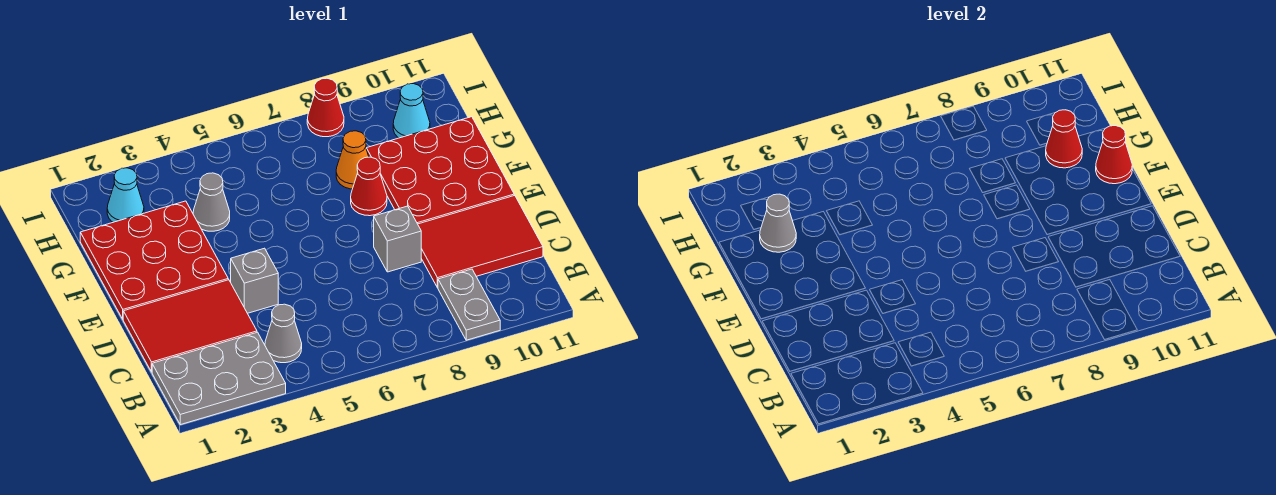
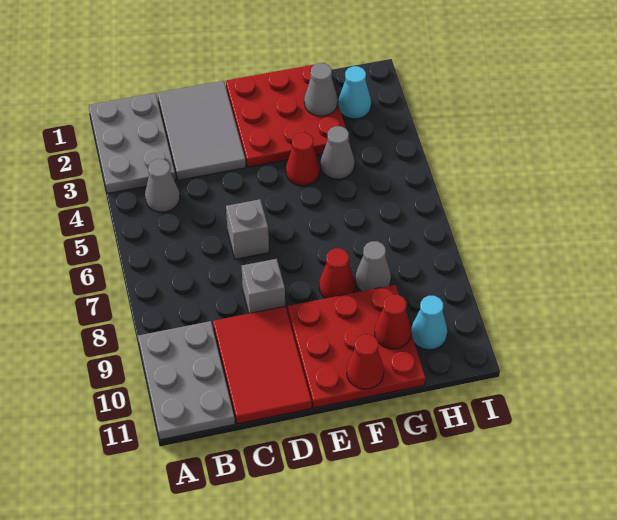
grey 1x2 plate [438,269,500,340] -> grey 2x3 plate [138,321,235,440]
red 2x3 tile [123,280,257,372] -> grey 2x3 tile [158,81,246,180]
grey 1x1 brick [231,248,278,313] -> grey 1x1 brick moved to [226,199,269,259]
orange 1x1 cone [336,131,369,189] -> grey 1x1 cone [355,241,391,291]
red 1x1 cone [307,78,344,137] -> red 1x1 cone moved to [286,133,320,186]

